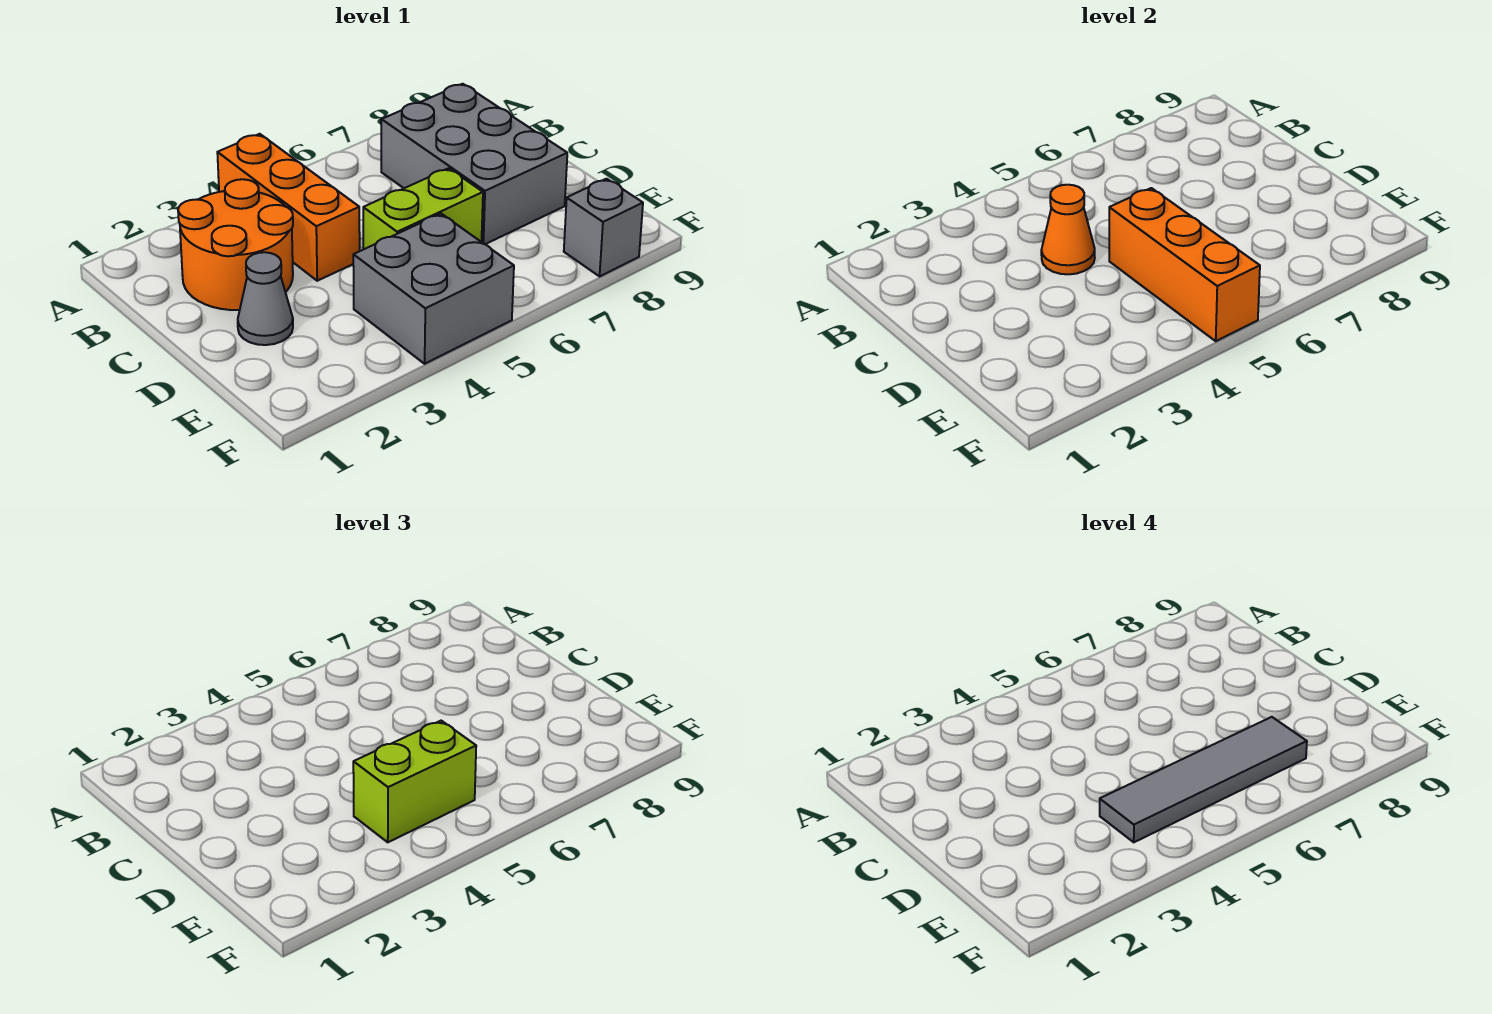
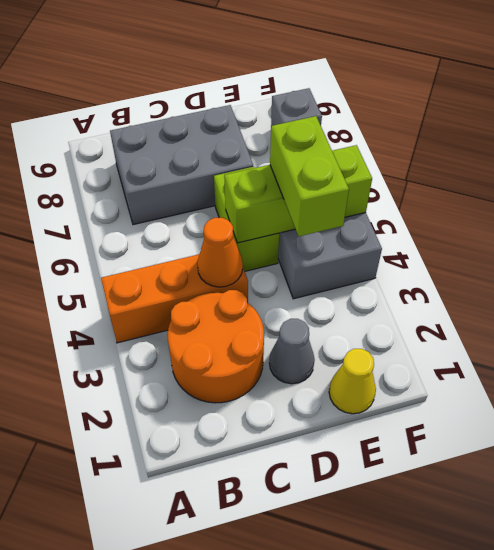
orange 1x3 brick [1109,188,1260,341] -> lime 1x3 brick [224,145,372,243]
none -> yellow 1x1 cone [329,349,376,414]
grey 1x4 tile [1100,717,1307,842] -> none

